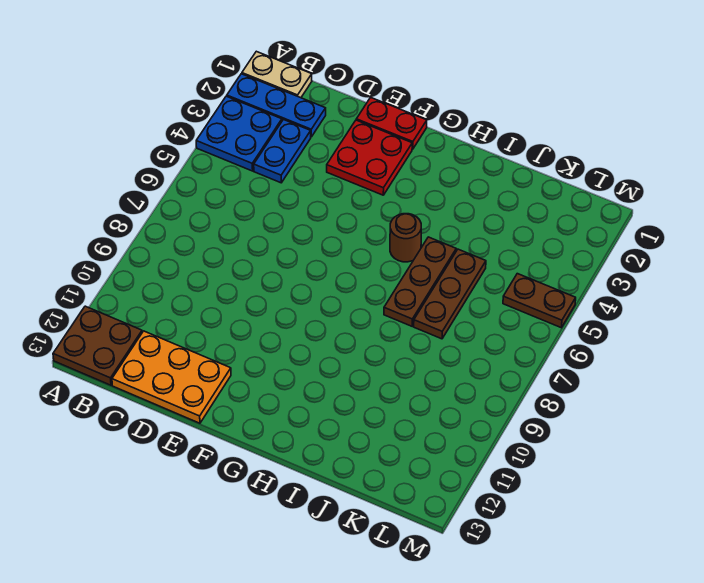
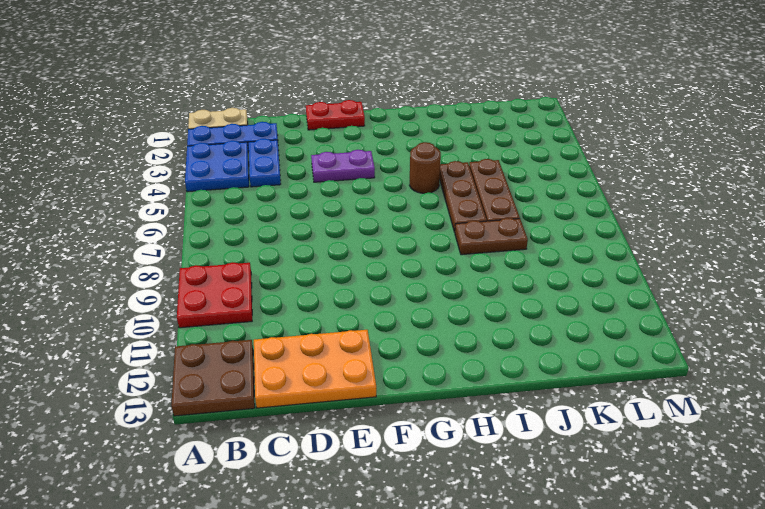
red 2x2 plate [327,120,412,195] -> red 2x2 plate moved to [177,263,252,328]
none -> purple 1x2 plate [311,150,375,182]
brown 1x2 plate [503,274,576,328] -> brown 1x2 plate moved to [455,218,528,255]

